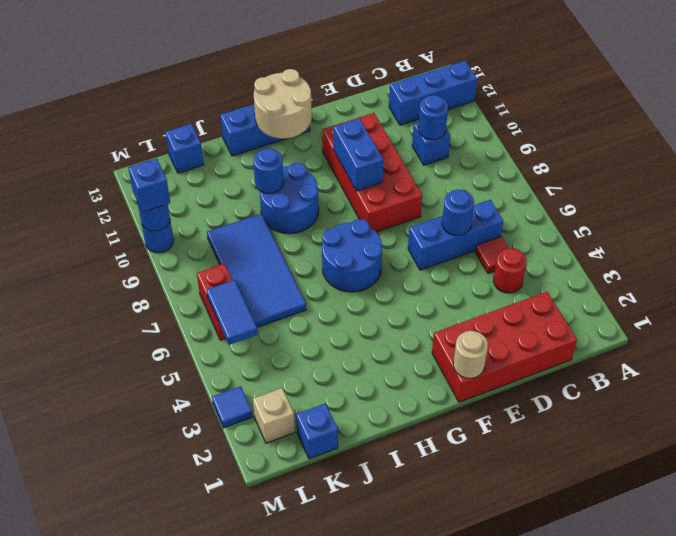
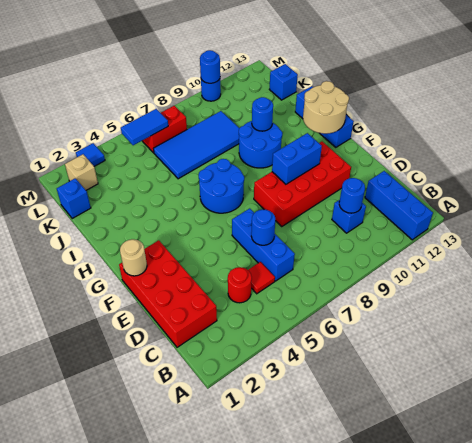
blue 1x1 brick [128,158,170,212] -> none

